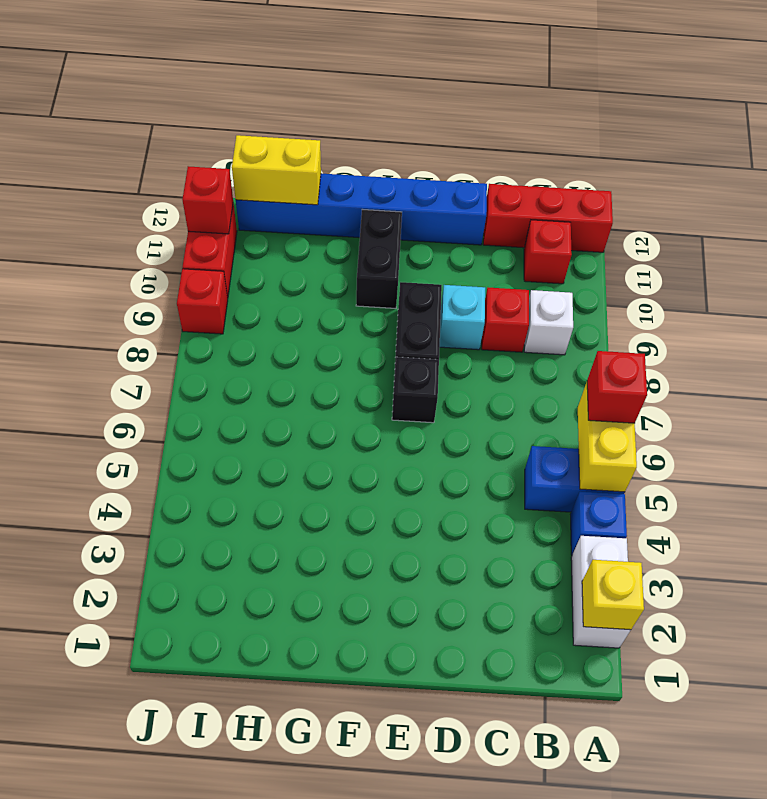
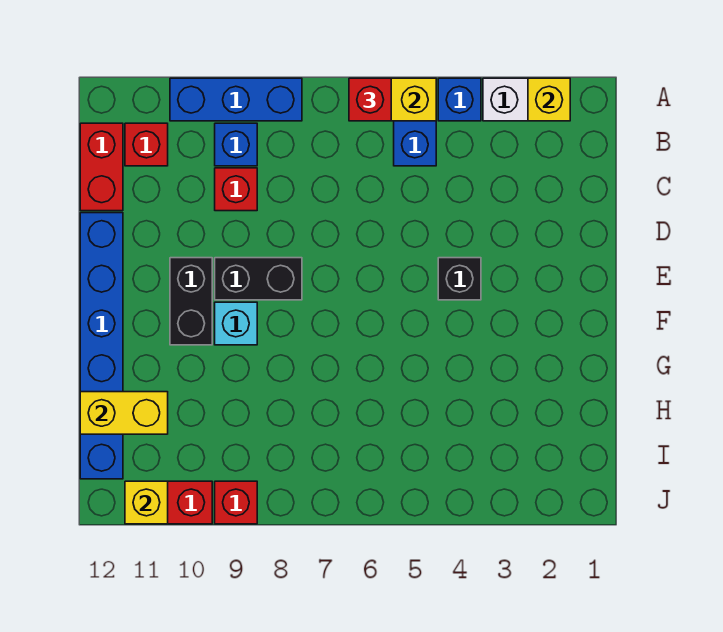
none -> blue 1x3 brick [170,78,302,121]
red 1x3 brick [483,184,613,252] -> red 1x2 brick [80,123,123,211]
white 1x1 brick [524,290,573,355] -> blue 1x1 brick [215,123,257,166]
cyan 1x1 brick [440,285,485,350] -> cyan 1x1 brick moved to [215,302,257,345]
black 1x1 brick [392,357,439,423] -> black 1x1 brick moved to [438,258,481,300]
black 1x2 brick [356,209,402,308] -> black 1x2 brick turned to [170,258,212,345]
yellow 1x2 brick [232,135,321,205] -> yellow 1x2 brick turned to [80,392,168,434]
red 1x1 brick [182,166,233,234] -> yellow 1x1 brick [125,481,168,524]

